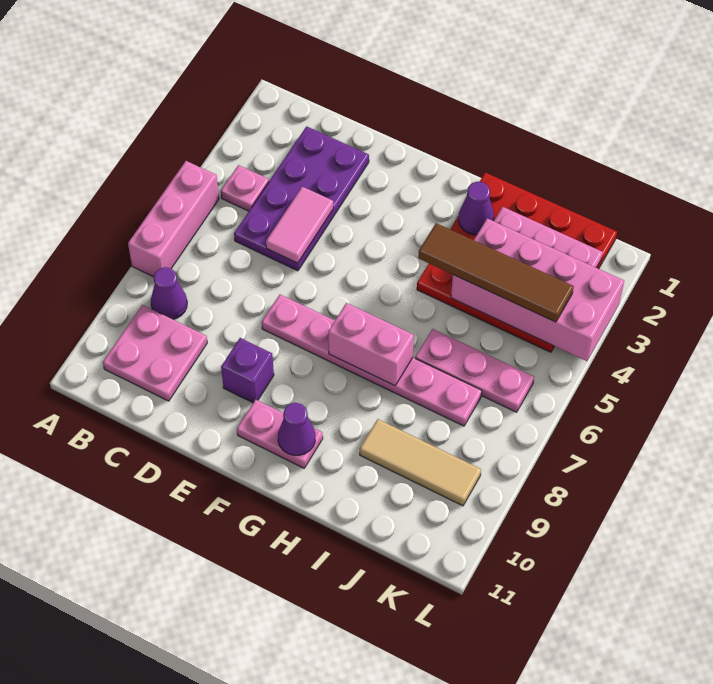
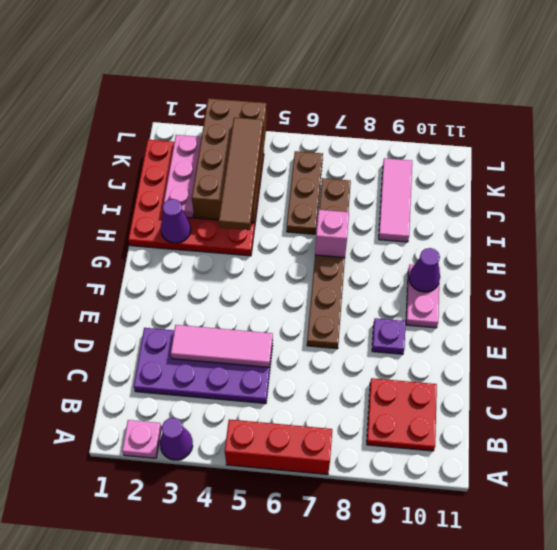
pink 1x3 brick [128,161,219,277] -> red 1x3 brick [225,420,332,475]
pink 1x1 plate [221,165,269,211] -> pink 1x1 plate moved to [122,420,161,458]
purple 1x1 cone [151,267,187,319] -> purple 1x1 cone moved to [160,418,193,460]
pink 2x2 plate [103,305,207,401] -> red 2x2 plate [367,378,437,451]
pink 1x2 tile [266,187,333,263] -> pink 1x3 tile [171,325,273,367]
pink 1x6 plate [262,295,482,426] -> brown 1x6 plate [307,178,351,349]
purple 1x1 brick [221,338,274,403] -> purple 1x1 plate [372,318,406,354]
pink 1x2 brick [328,303,414,386] -> pink 1x1 brick [315,210,349,257]
pink 2x4 brick [451,218,624,361] -> brown 2x4 brick [192,98,267,223]
pink 1x3 plate [415,329,534,412] -> brown 1x3 plate [287,151,323,234]
tan 1x3 tile [360,419,481,506] -> pink 1x3 tile [379,158,412,242]

